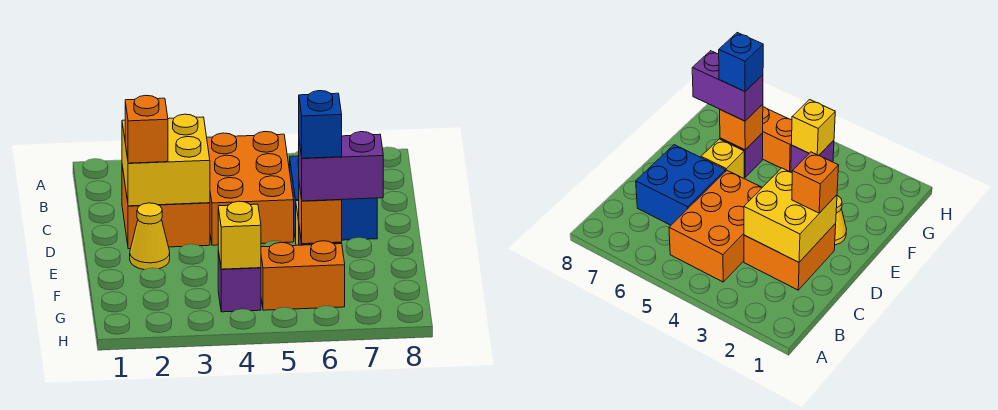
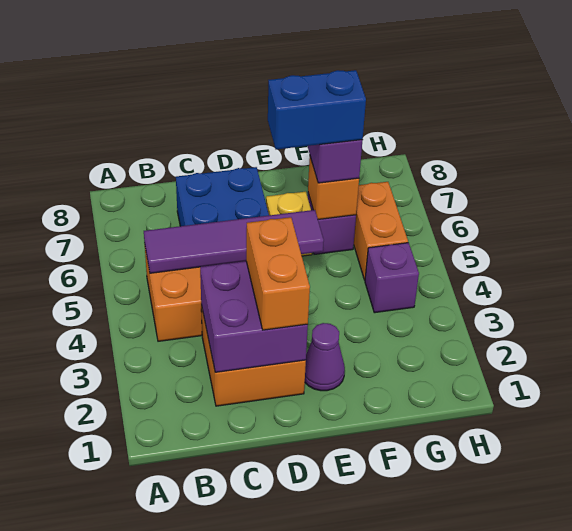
none -> purple 1x4 tile [144,210,324,273]
yellow 2x2 brick [122,114,210,206] -> purple 2x2 brick [200,261,308,372]
orange 1x1 brick [125,95,168,163] -> orange 1x2 brick [246,217,310,330]
yellow 1x1 cone [130,203,170,270] -> purple 1x1 cone [305,323,345,391]
blue 1x1 brick [299,91,342,158] -> blue 1x2 brick [268,70,366,149]
yellow 1x1 brick [218,201,261,269] -> none

